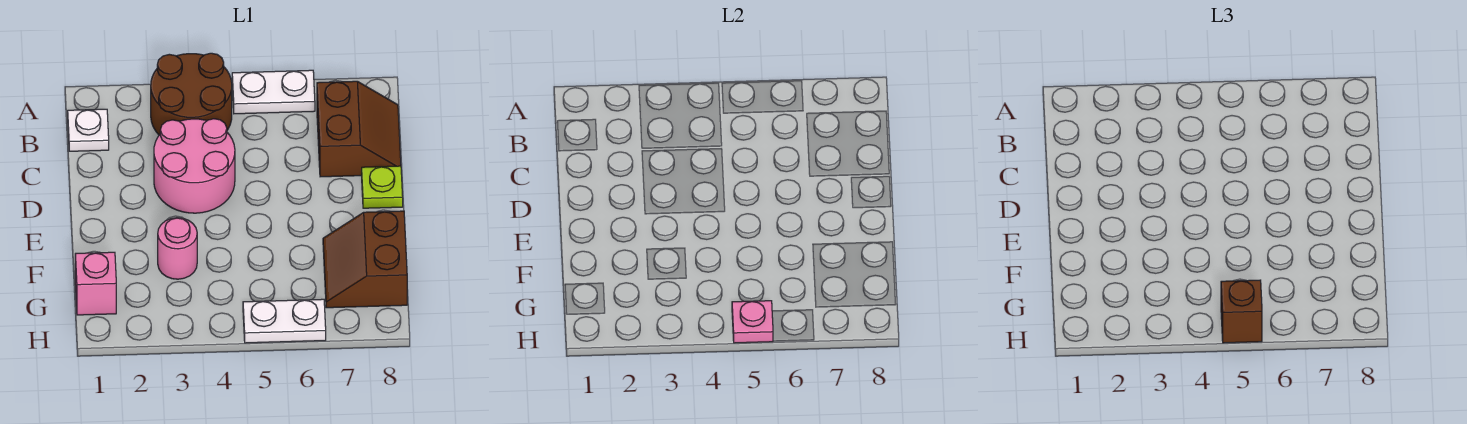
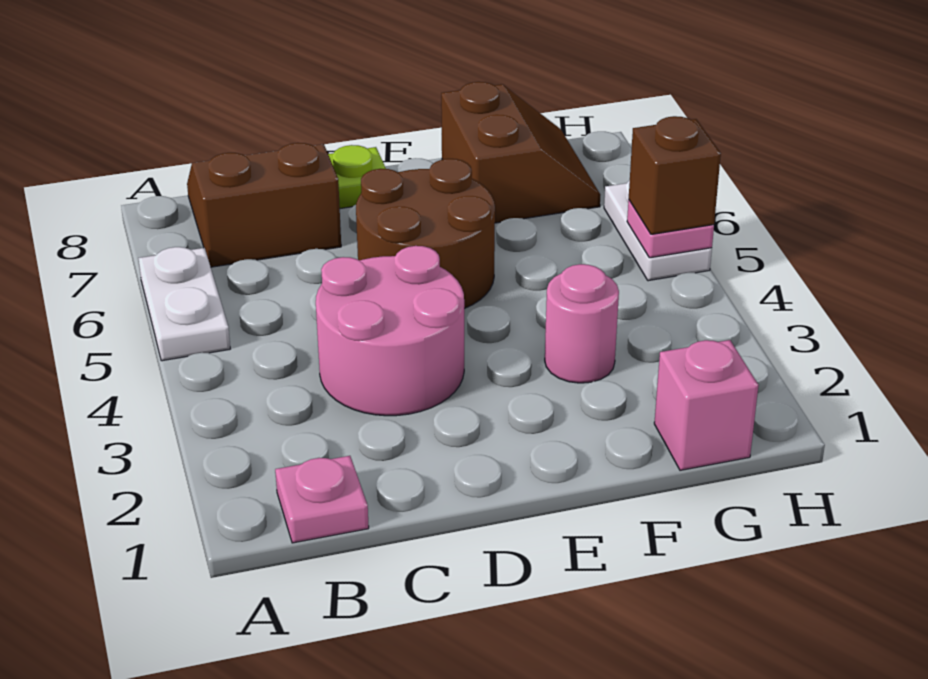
brown 2x2 round brick [151,53,232,135] -> brown 2x2 round brick moved to [356,159,495,309]
white 1x1 plate [68,109,109,151] -> pink 1x1 plate [275,456,369,543]
brown 2x2 slope [323,211,407,308] -> brown 2x2 slope turned to [441,82,600,223]

